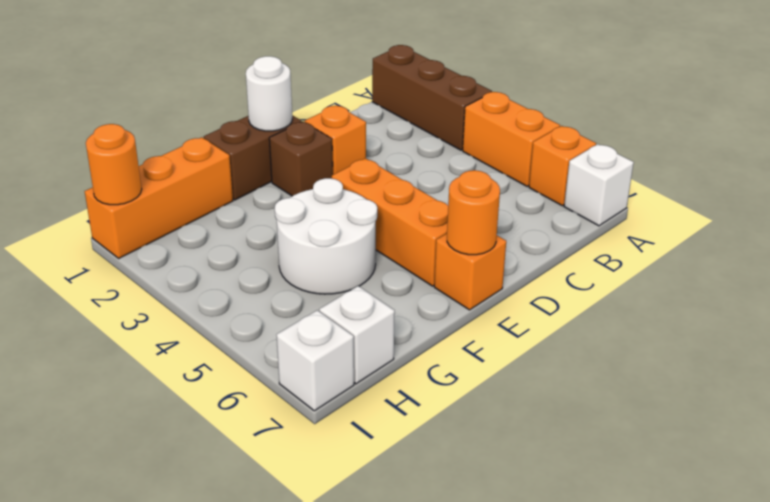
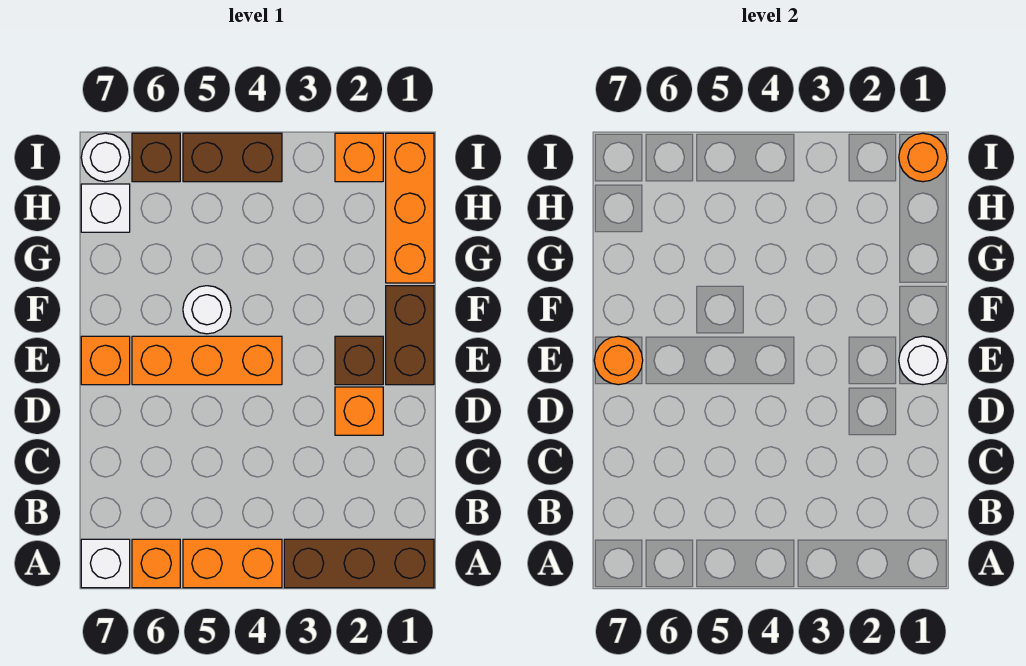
white 2x2 round brick [275,178,377,294] -> white 1x1 round brick [183,286,231,334]
none -> orange 1x1 brick [335,133,383,182]
none -> brown 1x2 brick [183,133,282,182]
none -> brown 1x1 brick [132,133,180,182]
white 1x1 brick [277,310,354,411] -> white 1x1 round brick [81,133,130,182]

